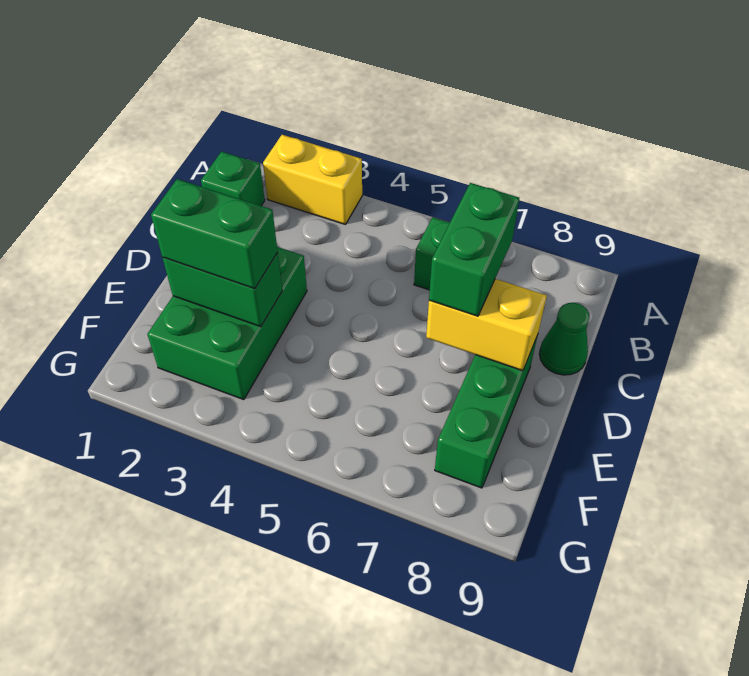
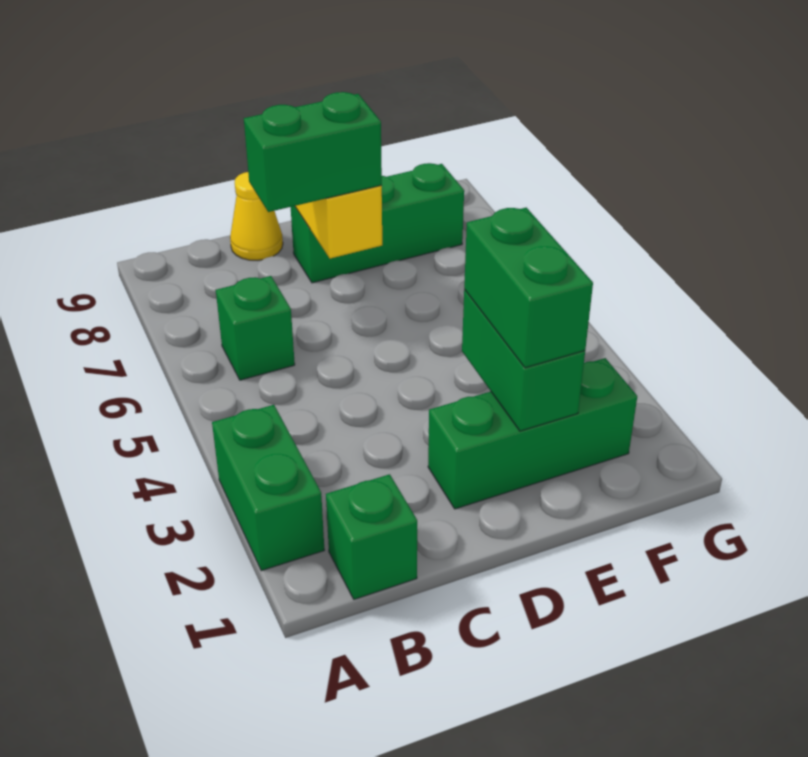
yellow 1x2 brick [263,135,362,225] -> green 1x2 brick [212,405,324,571]
green 1x1 cone [539,303,589,375] -> yellow 1x1 cone [230,172,283,260]
green 2x3 brick [147,247,307,400] -> green 1x3 brick [428,358,637,509]

